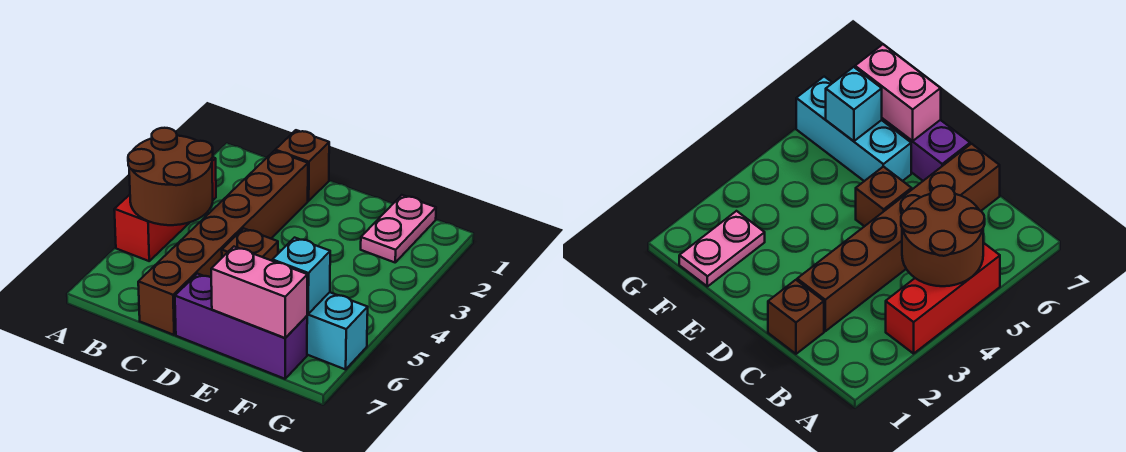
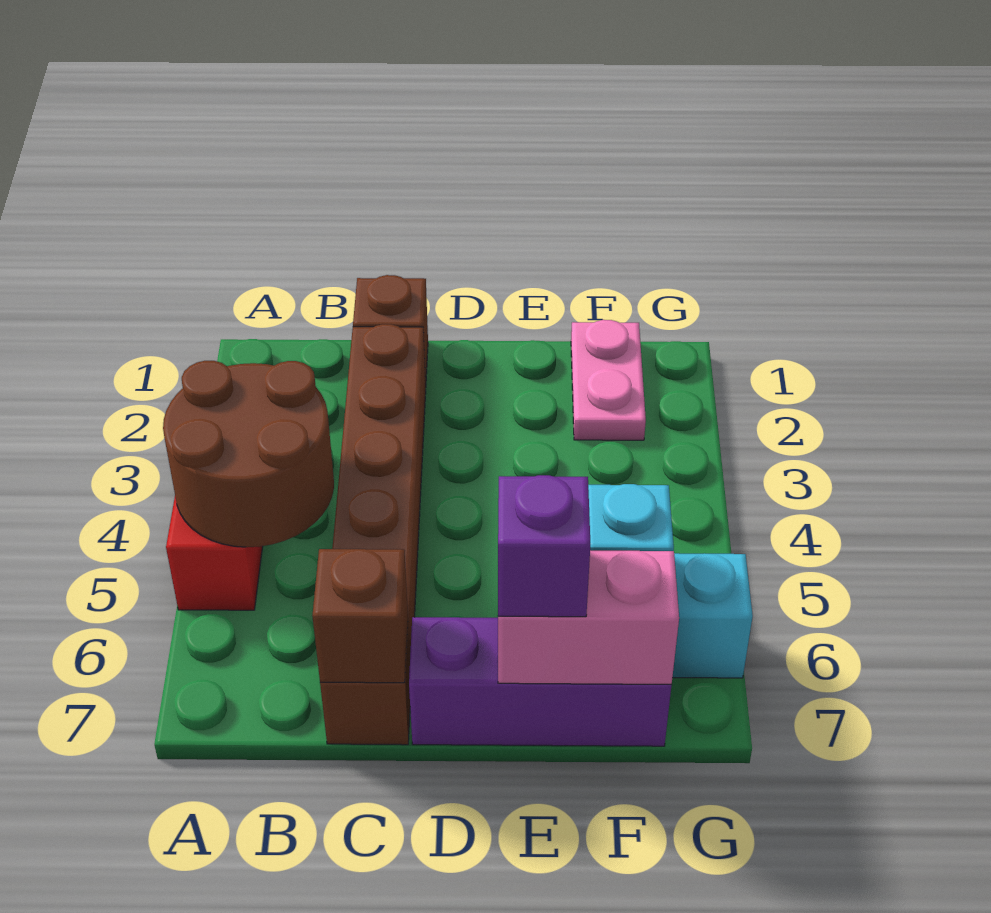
brown 1x1 brick [222,228,278,261] -> brown 1x1 brick moved to [312,549,408,683]
none -> purple 1x1 brick [498,475,590,617]

